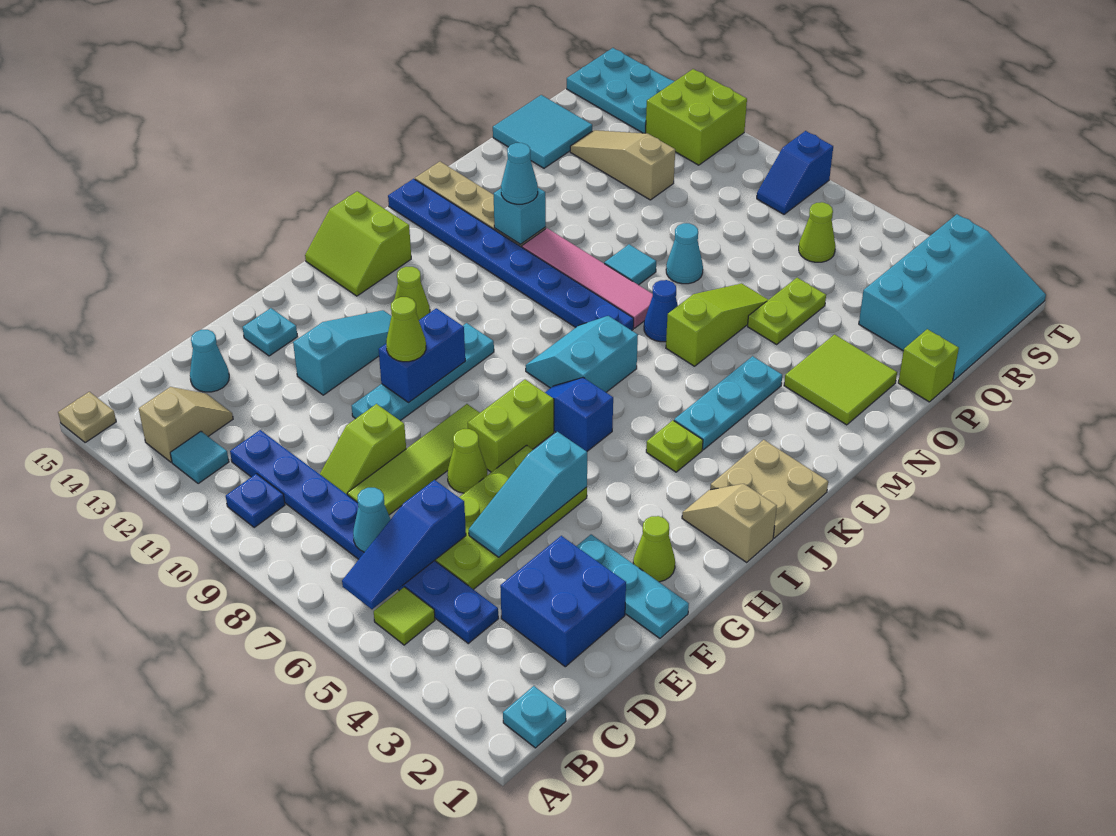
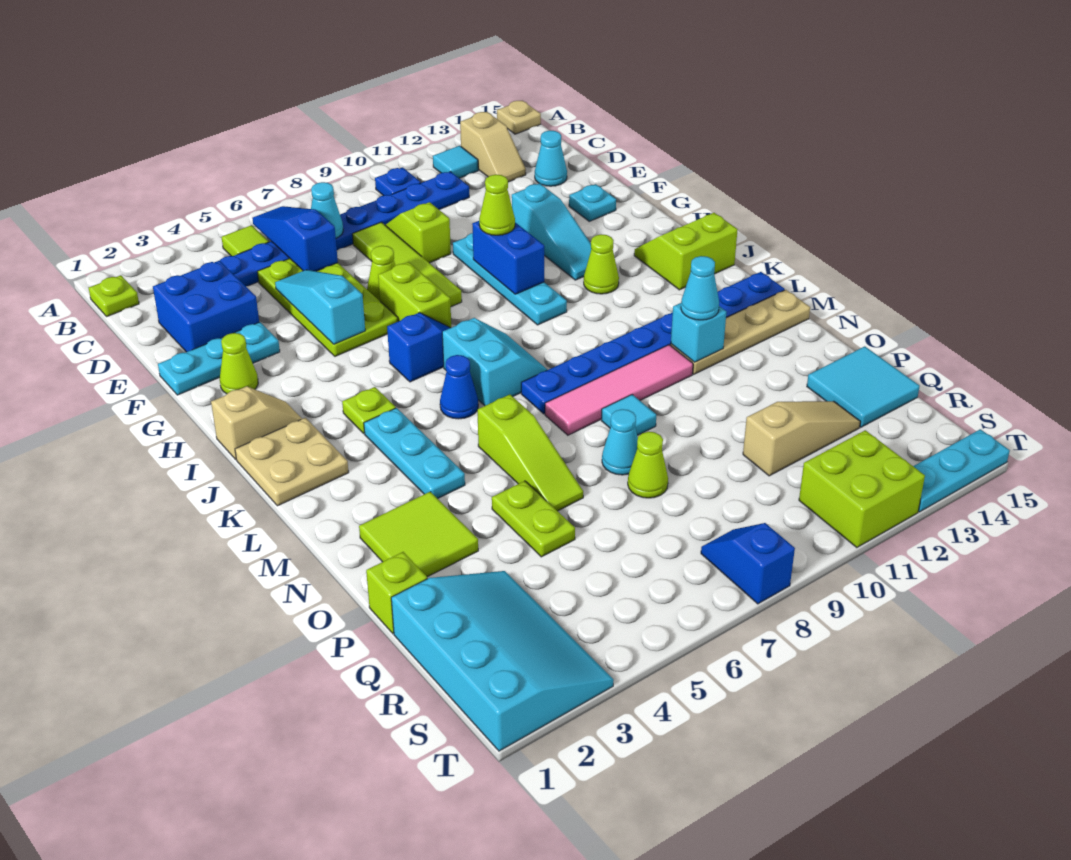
cyan 1x1 plate [503,686,566,748] -> lime 1x1 plate [89,275,139,316]
blue 1x1 cone [644,280,678,342] -> blue 1x1 cone moved to [440,355,478,419]
cyan 3x4 slope [859,214,1046,381] -> cyan 3x4 slope turned to [391,571,614,751]
lime 1x1 cone [799,202,835,262] -> lime 1x1 cone moved to [628,432,668,498]
cyan 2x3 plate [567,48,674,133] -> cyan 1x3 plate [913,429,1010,512]

